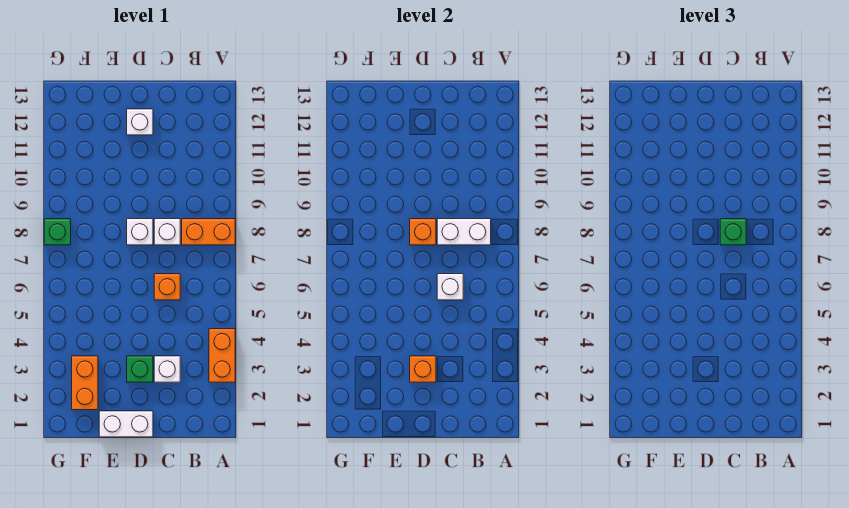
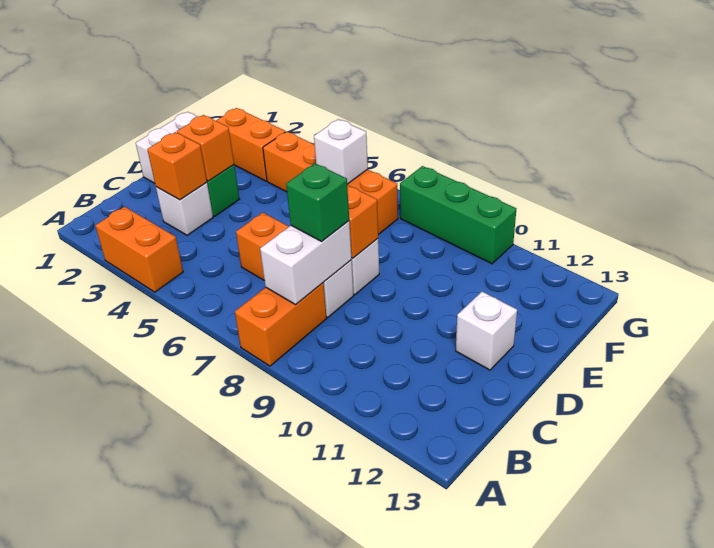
none -> orange 1x1 brick [147,132,207,200]
white 1x1 brick [437,274,463,300] -> white 1x1 brick moved to [314,119,368,184]
none -> orange 1x4 brick [263,132,398,235]
green 1x1 brick [44,219,71,245] -> green 1x3 brick [400,166,516,264]

